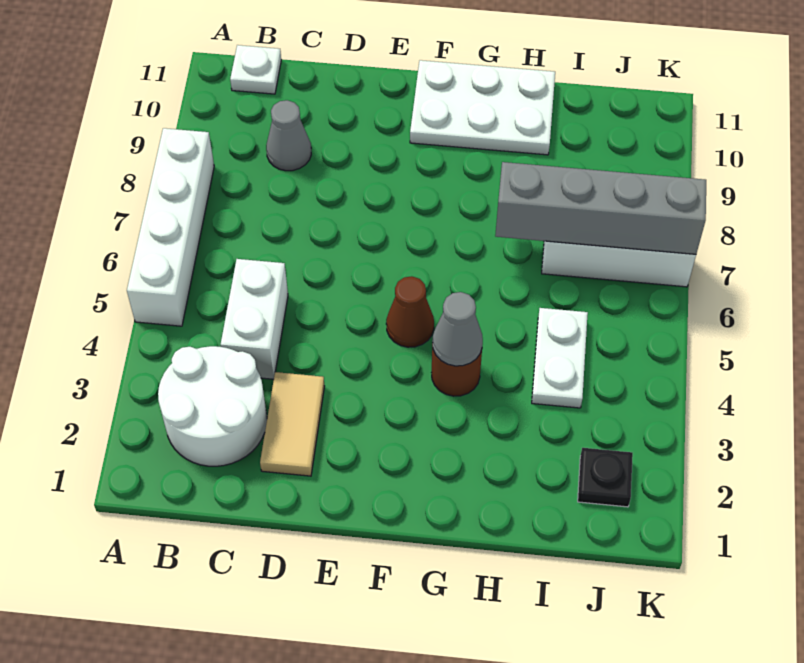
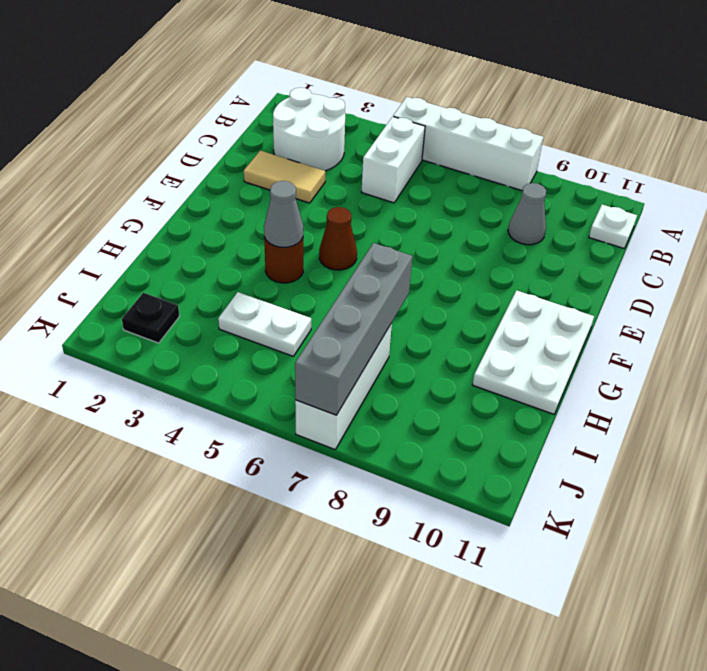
white 1x2 brick [221,259,288,379] -> white 1x2 brick turned to [362,117,425,203]

